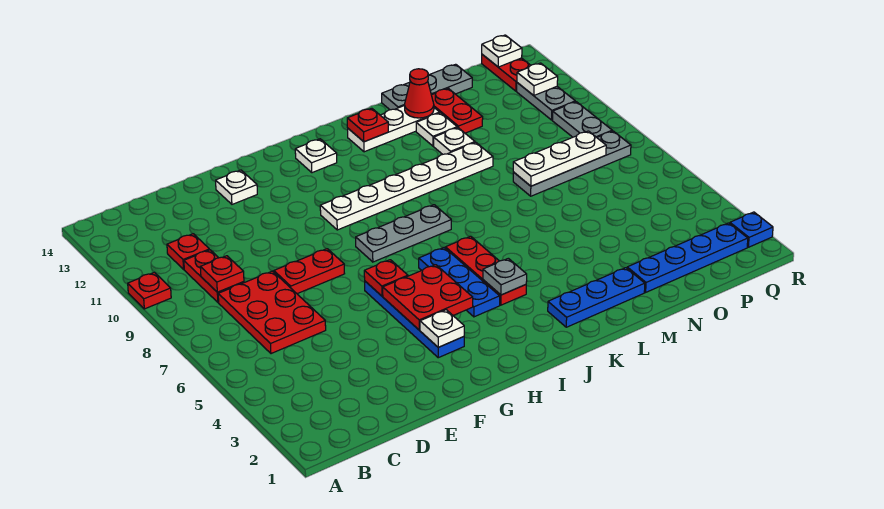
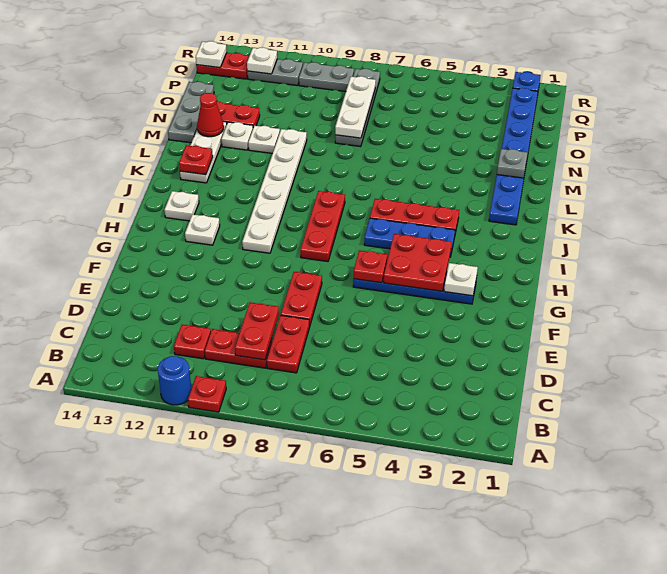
none -> blue 1x1 round brick [158,356,191,405]
red 2x3 plate [218,271,326,354] -> red 1x2 plate [267,315,310,373]
red 1x1 plate [200,256,244,292] -> red 1x2 plate [235,302,279,360]
white 1x1 plate [216,170,257,204] -> white 1x1 plate moved to [185,214,220,245]
grey 1x3 plate [356,205,451,262] -> red 1x3 plate [300,191,345,262]
grey 1x1 plate [483,258,527,295] -> grey 1x1 plate moved to [497,149,528,178]

